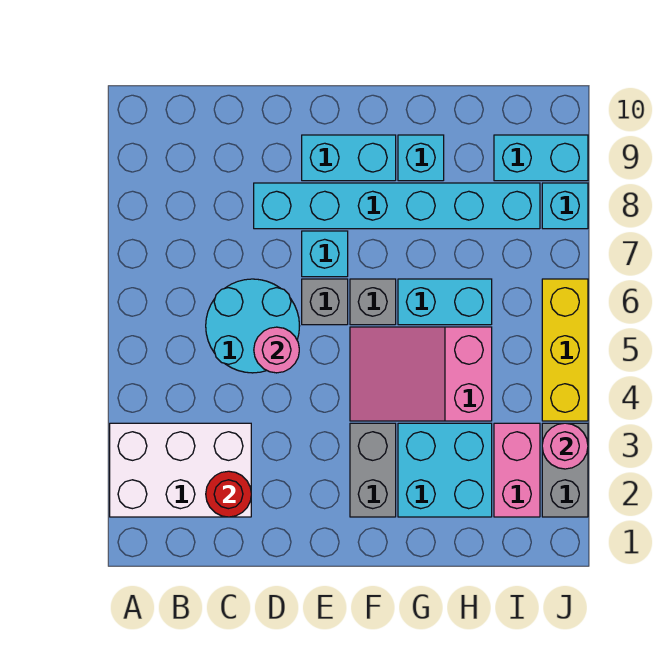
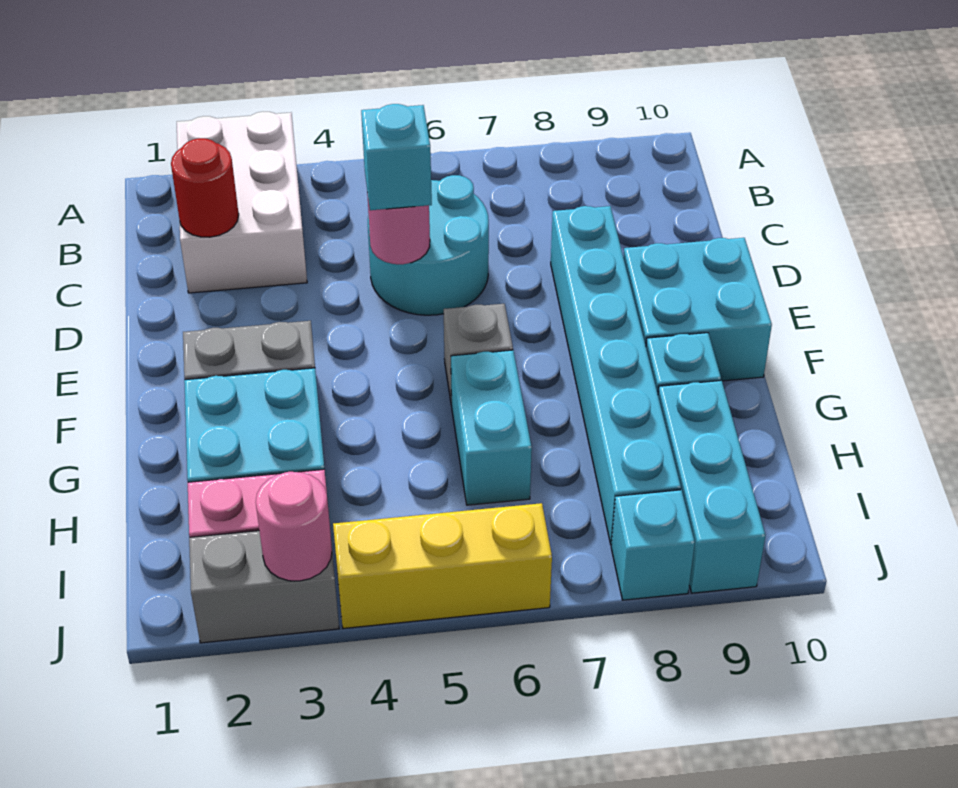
grey 1x1 brick [302,279,348,325] -> none
cyan 1x1 brick [302,231,348,277] -> cyan 1x1 brick moved to [361,104,432,210]
cyan 1x2 brick [302,135,396,181] -> cyan 2x2 brick [623,238,772,381]
pink 2x3 slope [350,327,492,421] -> none
cyan 1x2 brick [494,135,588,181] -> cyan 1x3 brick [658,380,766,593]

